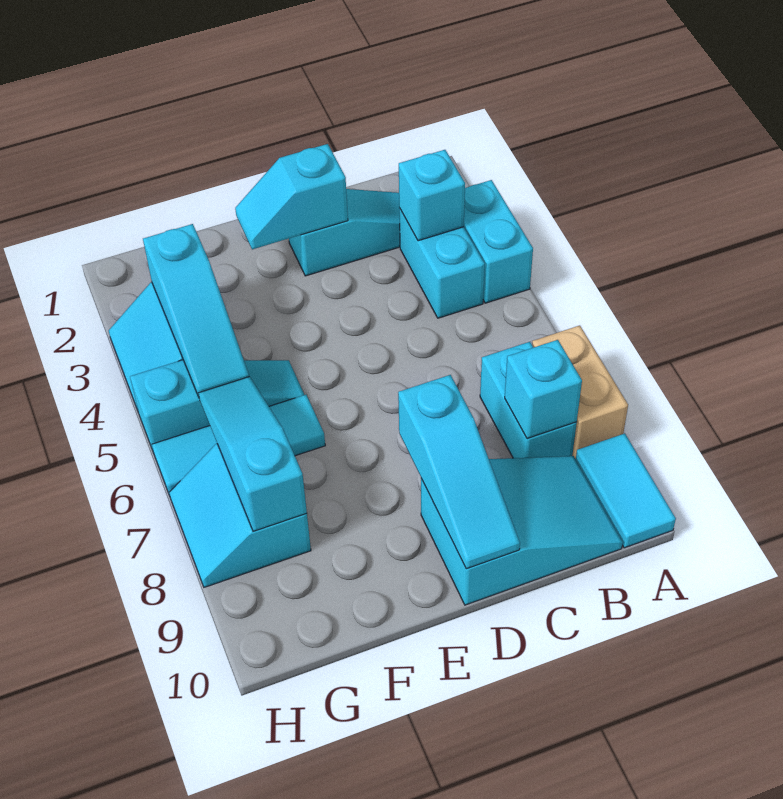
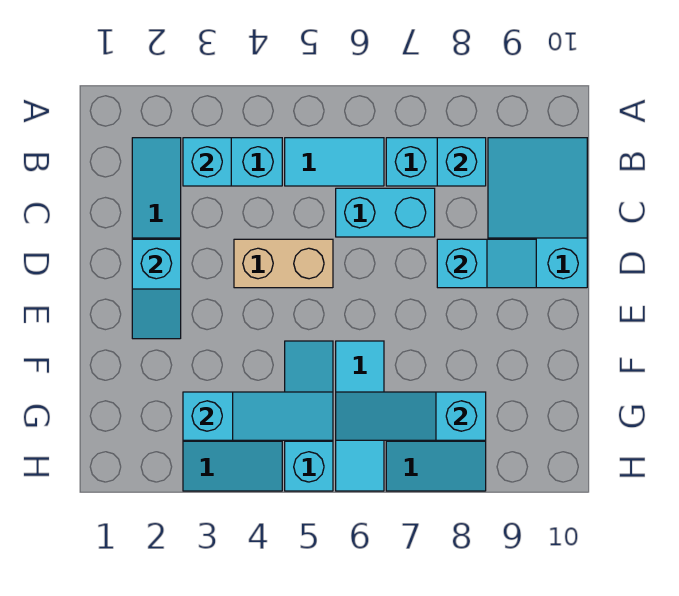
cyan 1x2 brick [464,180,533,303] -> cyan 1x2 brick moved to [336,188,435,237]
tan 1x2 brick [532,326,628,459] -> tan 1x2 brick moved to [234,239,333,288]
cyan 1x2 tile [576,433,676,548] -> cyan 1x2 tile moved to [285,138,384,186]
cyan 1x3 slope [398,375,520,569] -> cyan 1x2 slope [437,239,536,288]

